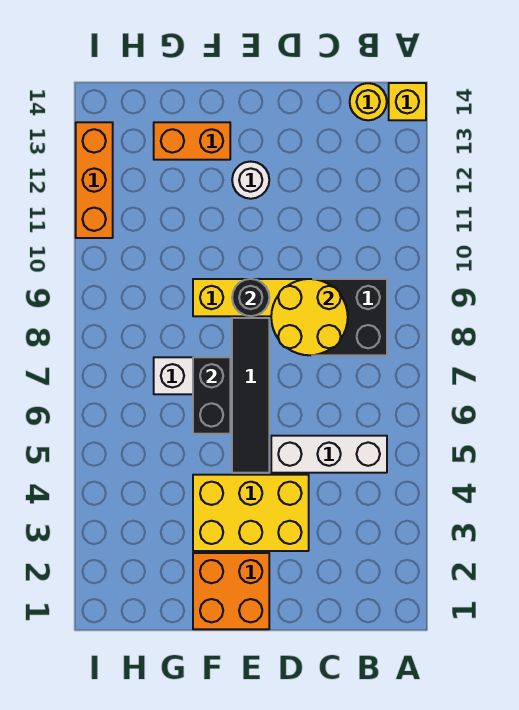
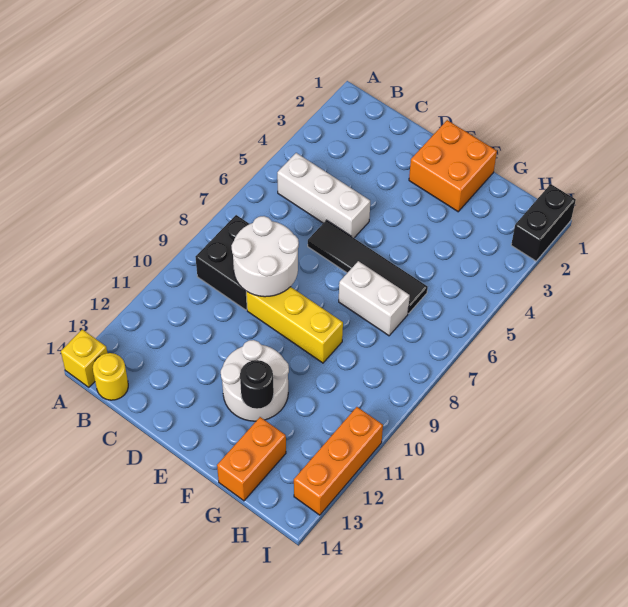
yellow 2x2 round brick [271,279,348,355] -> white 2x2 round brick [231,216,299,297]
yellow 2x3 brick [193,475,309,551] -> none
black 1x4 tile [232,318,269,473] -> black 1x4 tile turned to [308,220,428,313]
black 1x1 round brick [232,279,269,316] -> black 1x1 round brick moved to [240,360,274,409]
white 1x1 round brick [232,162,269,199] -> white 2x2 round brick [221,340,289,421]
black 1x2 brick [193,357,230,434] -> black 1x2 brick moved to [511,184,576,261]
orange 1x2 brick [154,122,230,160] -> orange 1x2 brick turned to [217,417,286,501]

